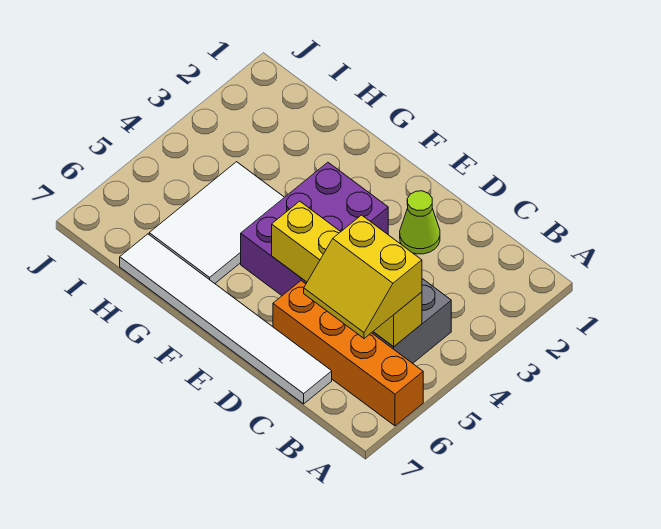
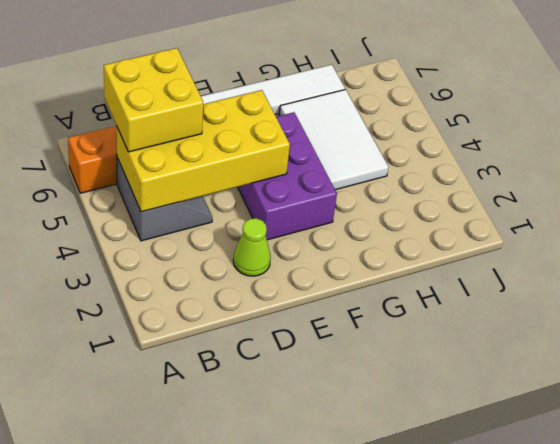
yellow 1x4 brick [272,201,422,347] -> yellow 2x4 brick [116,90,290,212]
yellow 2x2 slope [304,215,422,338] -> yellow 2x2 brick [104,48,203,152]

